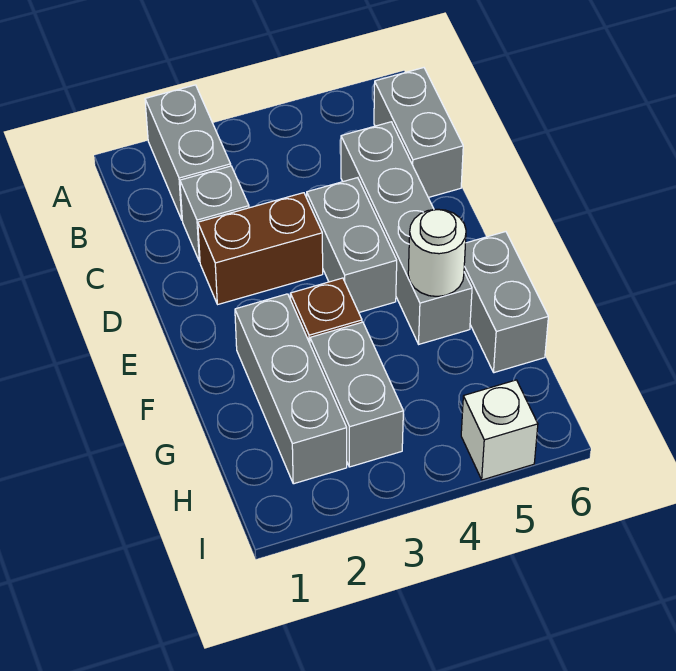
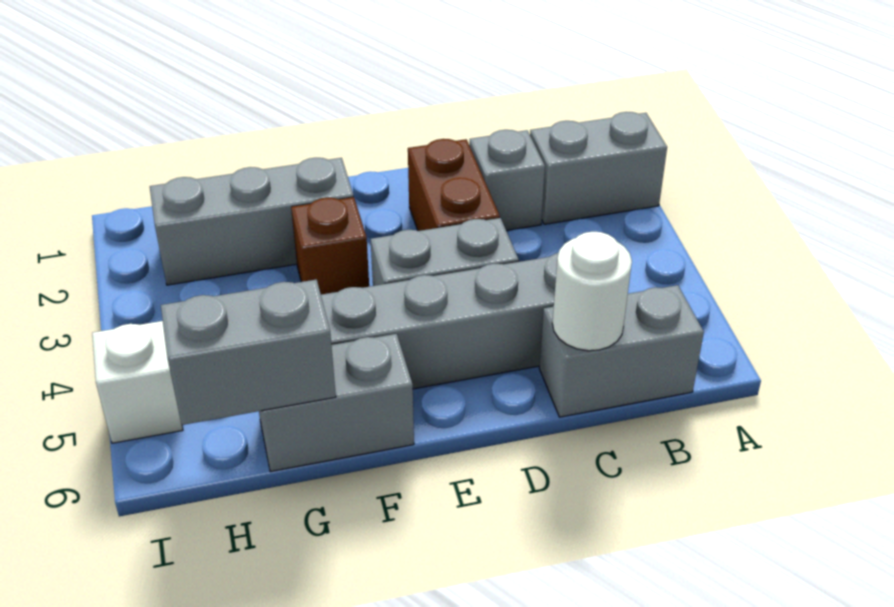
white 1x1 round brick [408,209,466,297] -> white 1x1 round brick moved to [552,232,632,351]
grey 1x2 brick [310,322,403,467] -> grey 1x2 brick moved to [161,279,336,425]

